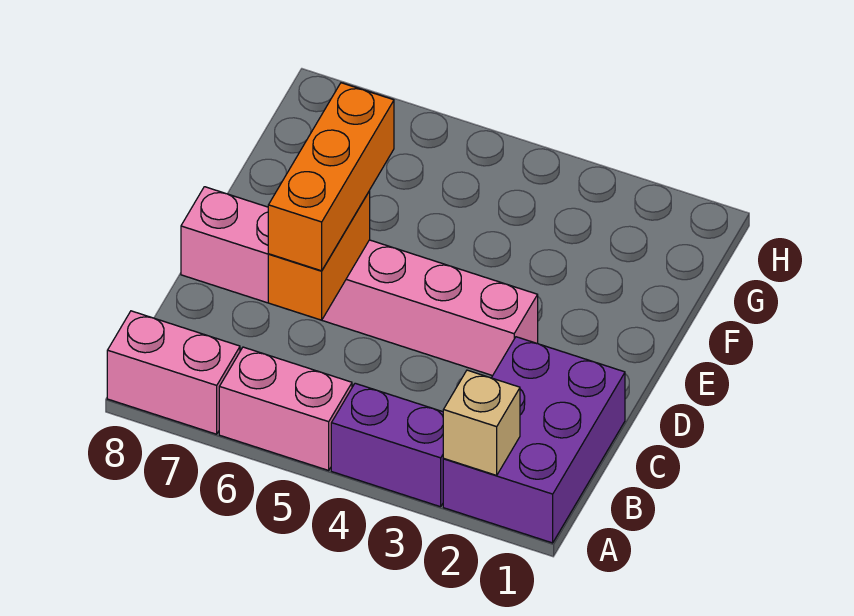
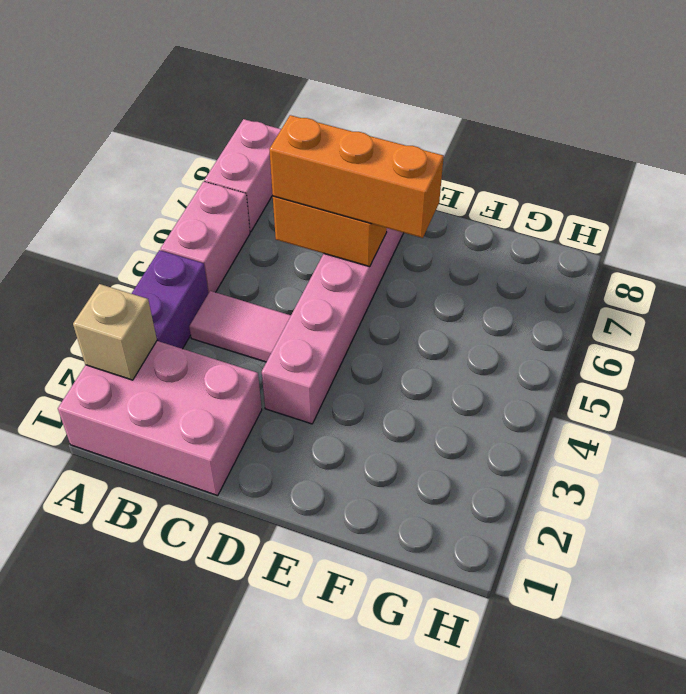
purple 2x3 brick [443,337,625,543] -> pink 2x3 brick [58,341,262,496]
none -> pink 1x2 tile [189,291,291,362]

